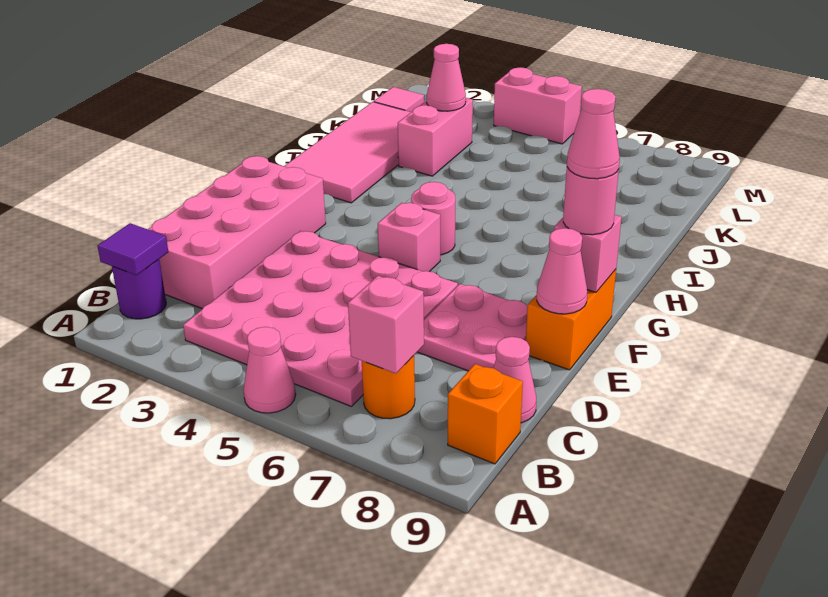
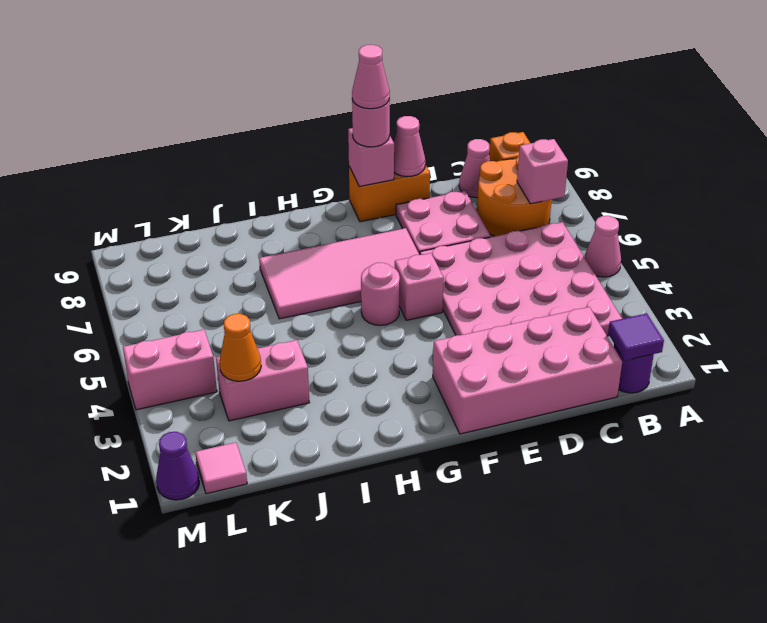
orange 1x1 round brick [362,356,415,419] -> orange 2x2 round brick [477,156,552,236]
pink 2x4 tile [284,102,411,203] -> pink 2x4 tile moved to [259,228,419,319]
pink 1x1 cone [427,44,466,111] -> orange 1x1 cone [219,314,261,381]
none -> purple 1x1 cone [156,432,199,500]
pink 1x2 brick [494,67,582,144] -> pink 1x2 brick turned to [123,330,217,410]

